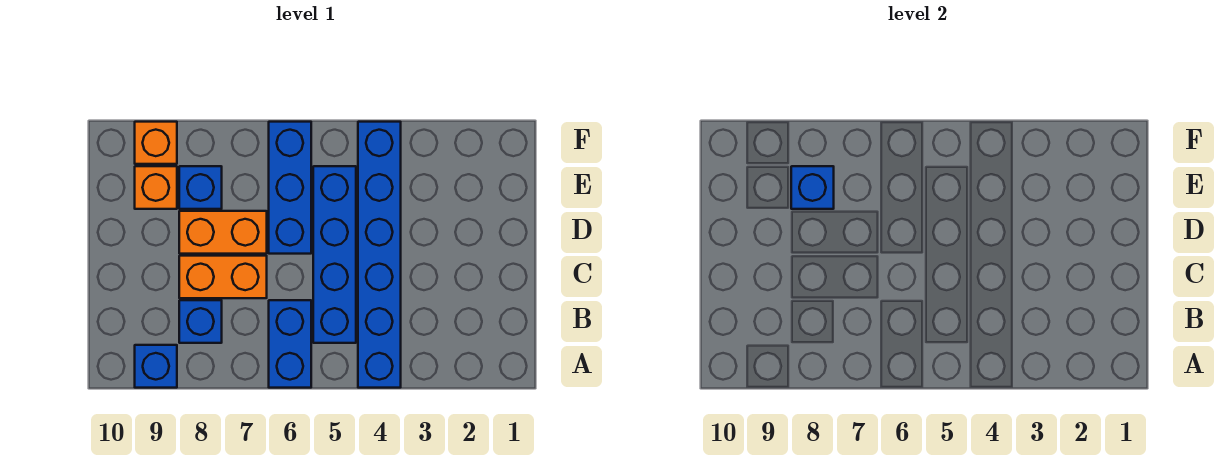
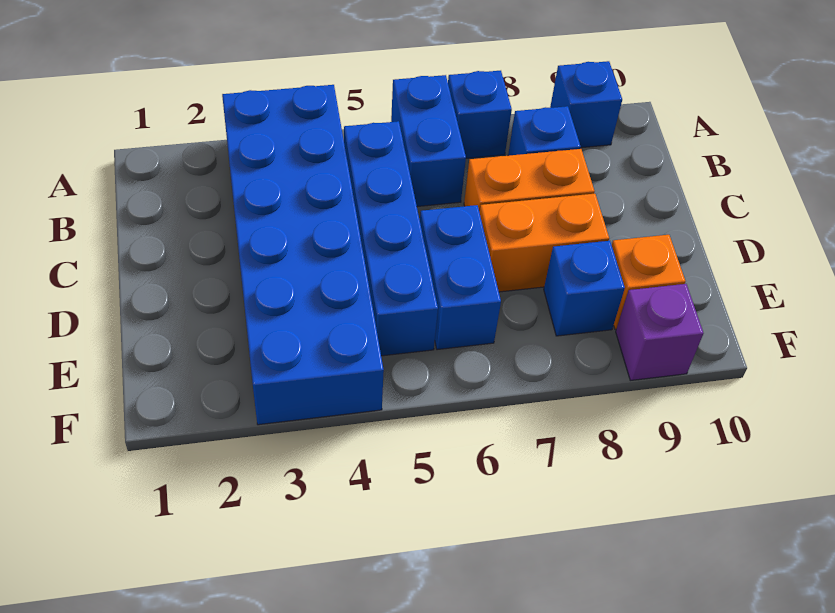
blue 1x6 brick [358,122,401,388] -> blue 2x6 brick [222,85,384,425]
blue 1x3 brick [269,122,311,254] -> blue 1x2 brick [420,205,501,350]
blue 1x1 brick [791,166,834,209] -> blue 1x1 brick moved to [448,71,512,158]
orange 1x1 brick [135,122,177,164] -> purple 1x1 brick [616,284,703,380]

